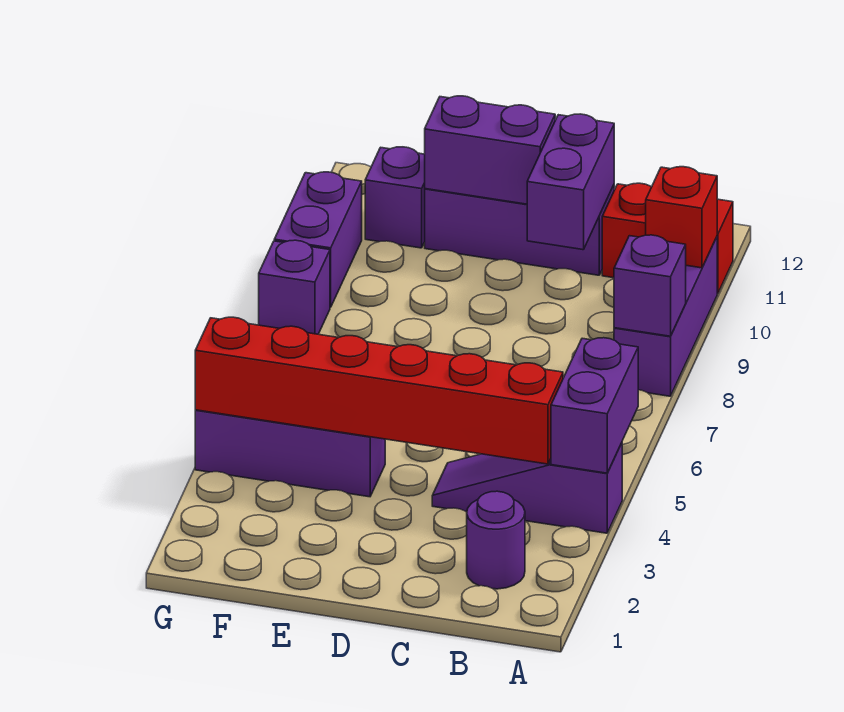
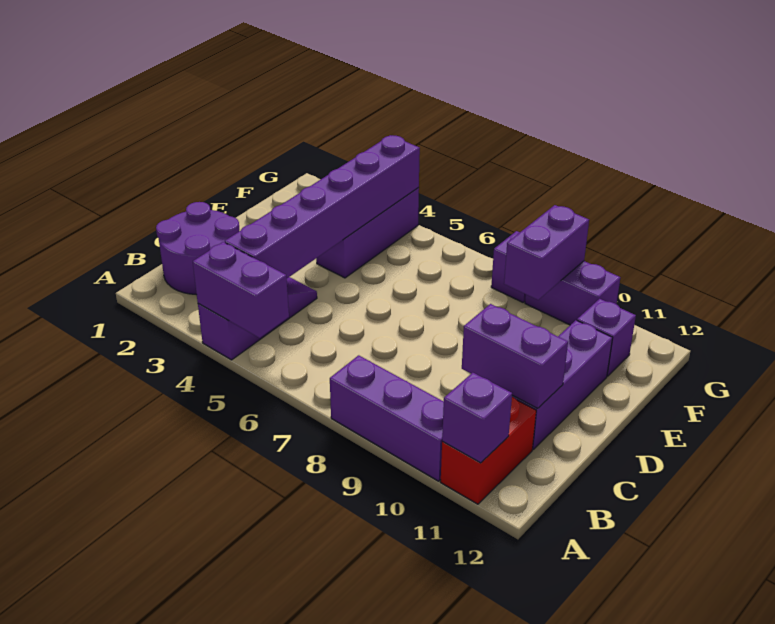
purple 1x1 brick [614,235,686,336] -> purple 1x1 brick moved to [442,373,512,463]
red 1x1 brick [646,167,717,268] -> none
purple 1x1 round brick [467,491,525,589] -> purple 2x2 round brick [156,202,239,295]
red 1x6 brick [195,317,563,464] -> purple 1x6 brick [225,135,420,278]
purple 1x2 brick [425,96,555,204] -> purple 1x2 brick moved to [504,205,589,300]

